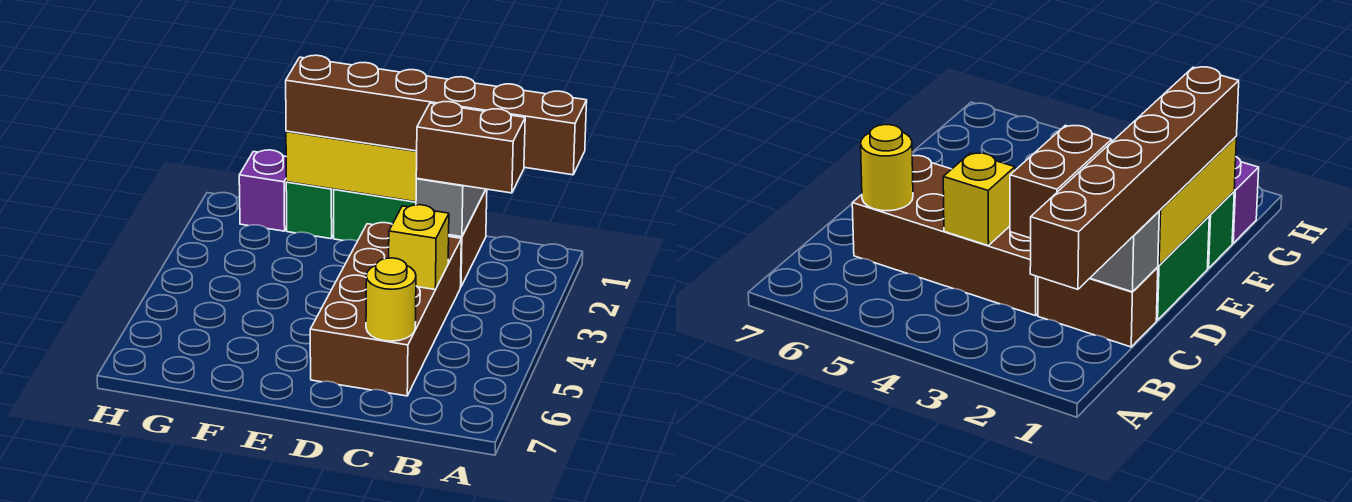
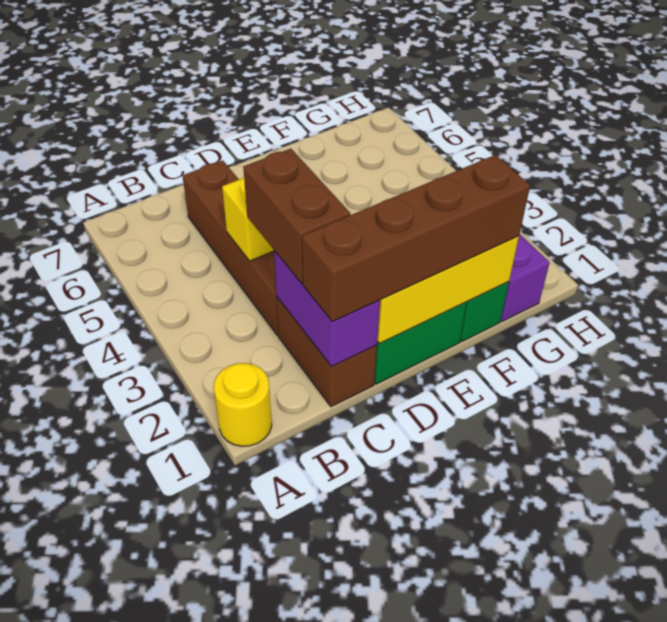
brown 1x6 brick [286,55,587,175] -> brown 1x4 brick [302,155,530,322]
brown 1x2 brick [416,102,525,193] -> brown 1x2 brick turned to [243,149,350,283]
grey 1x2 brick [416,179,486,237] -> purple 1x2 brick [274,251,380,366]
brown 2x4 brick [310,223,461,396] -> brown 1x4 brick [183,160,278,335]
yellow 1x1 round brick [366,258,416,341] -> yellow 1x1 round brick moved to [214,363,272,446]

